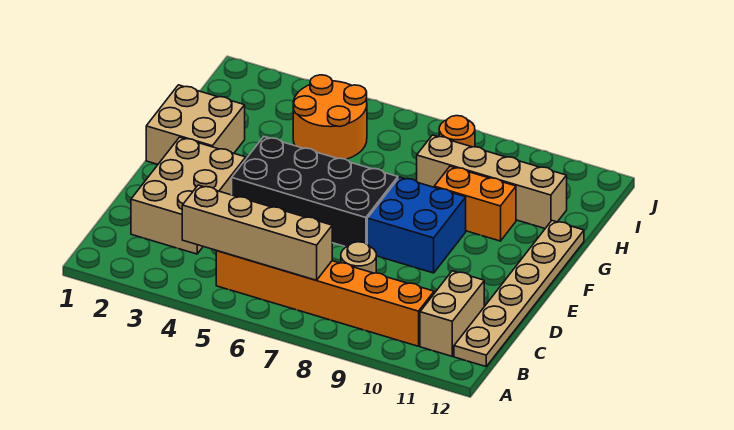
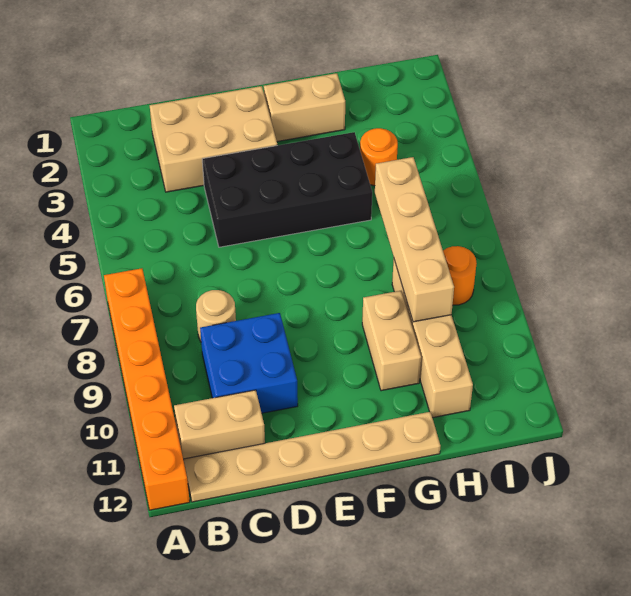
tan 1x4 brick [182,185,332,280] -> tan 1x4 brick moved to [375,157,454,322]
orange 1x6 brick [216,251,434,346] -> orange 1x6 brick moved to [104,268,190,510]
black 2x4 brick [232,137,398,247] -> black 2x4 brick turned to [202,132,372,247]
blue 2x2 brick [367,177,466,273] -> blue 2x2 brick moved to [200,313,298,413]
tan 2x2 brick [146,85,245,165] -> tan 1x2 brick [264,73,345,142]
orange 1x2 brick [434,166,516,241] -> tan 1x2 brick [362,291,421,391]
orange 2x2 round brick [293,75,367,159] -> orange 1x1 round brick [360,128,398,186]

